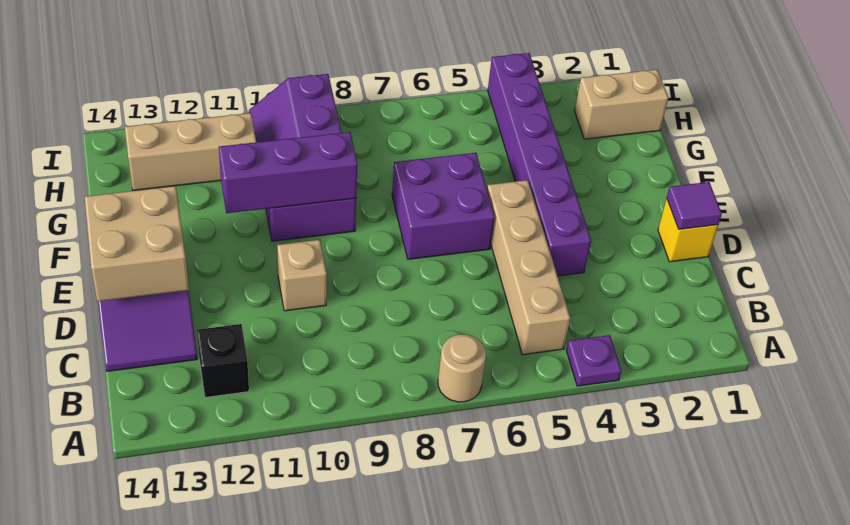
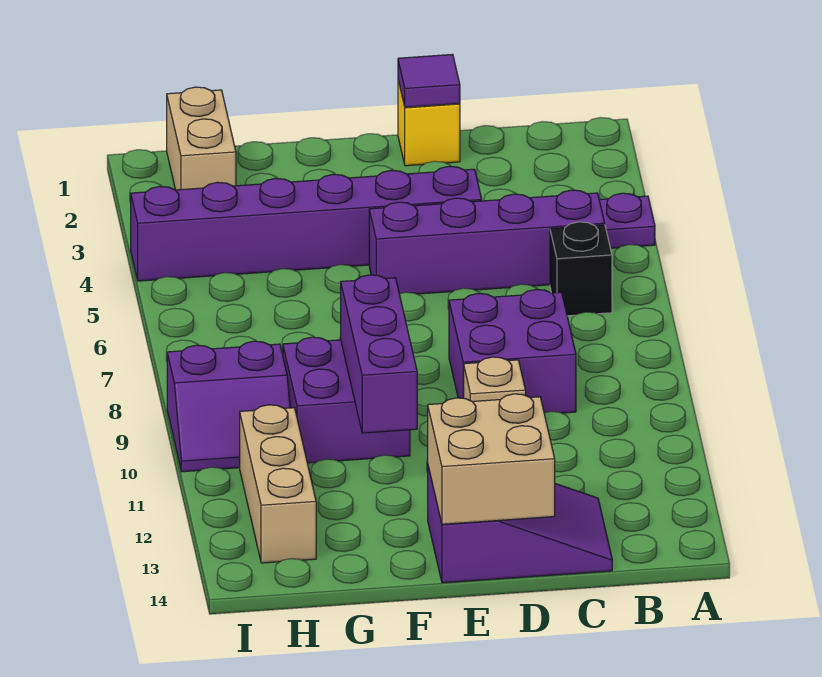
tan 1x1 round brick [438,335,486,402] -> none
tan 1x4 brick [487,180,570,355] -> purple 1x4 brick [369,190,605,294]
black 1x1 brick [197,324,249,398] -> black 1x1 brick moved to [550,222,612,316]
purple 2x2 brick [392,153,495,259] -> purple 2x2 brick moved to [449,289,576,413]

